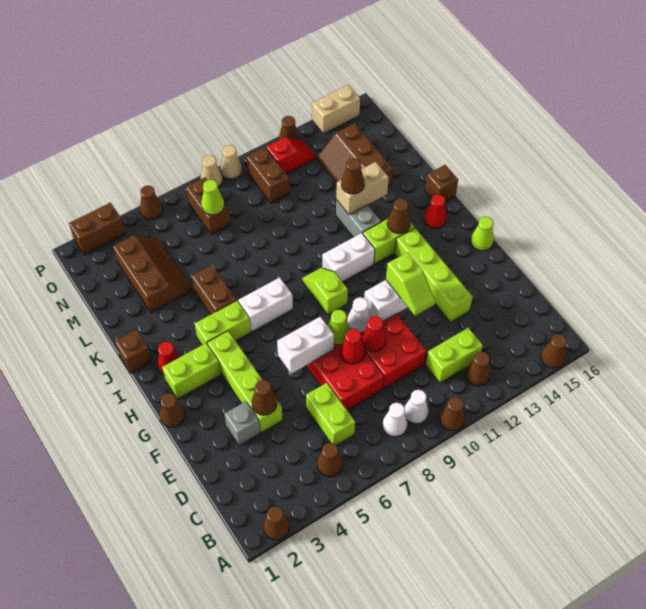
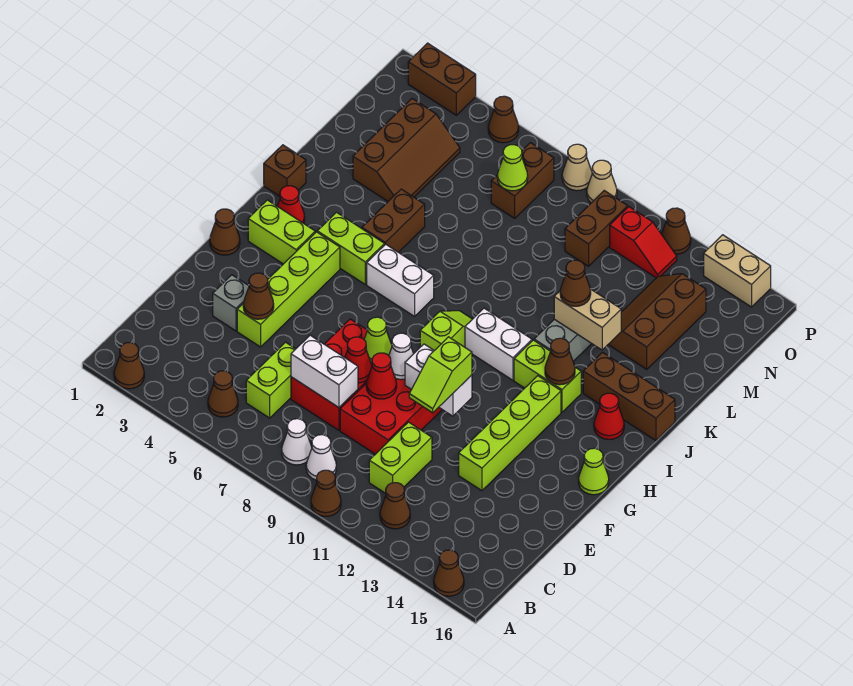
lime 1x2 brick [426,328,483,383] -> lime 1x2 brick turned to [369,422,432,493]
white 1x2 brick [277,317,334,374] -> white 1x2 brick moved to [291,335,358,407]
brown 1x1 brick [425,165,458,201] -> brown 1x3 brick [583,353,675,441]

